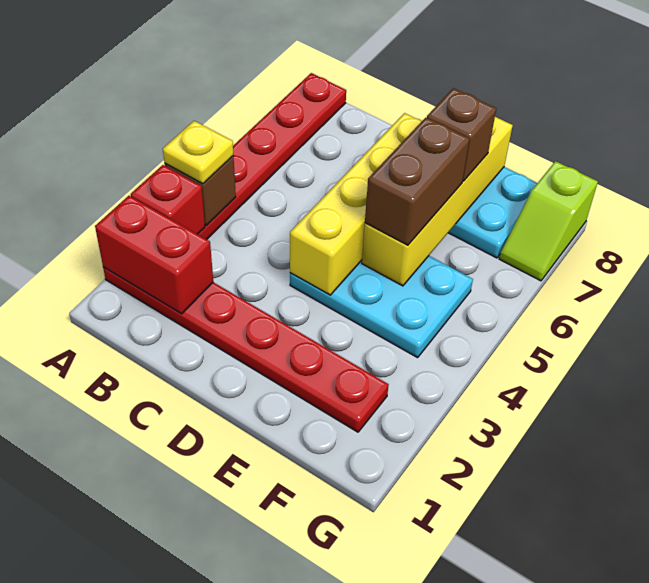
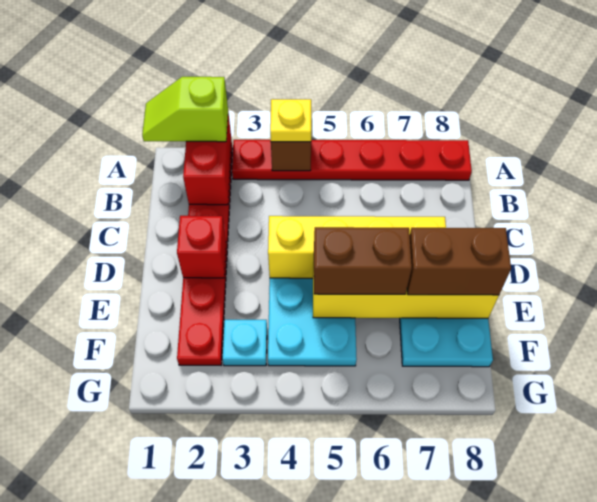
red 1x1 brick [131,165,205,234] -> red 1x1 brick moved to [177,216,226,278]
brown 1x1 brick [427,88,496,181] -> brown 1x2 brick [407,228,511,295]
none -> cyan 1x1 plate [222,320,267,366]
lime 1x2 slope [499,161,598,281] -> lime 1x2 slope moved to [142,77,228,142]

